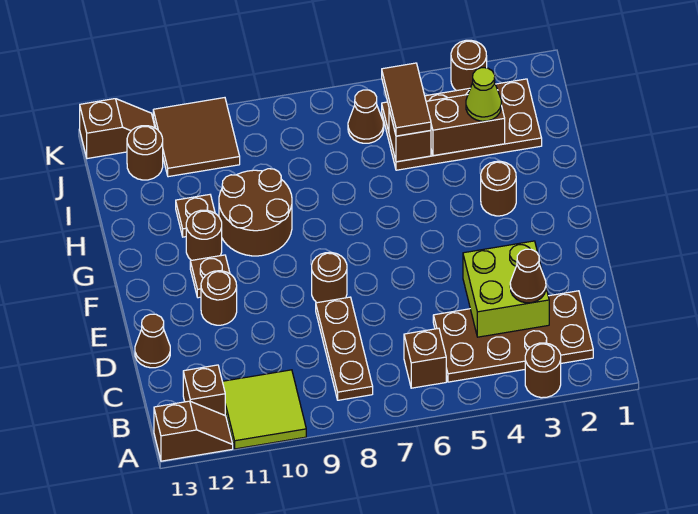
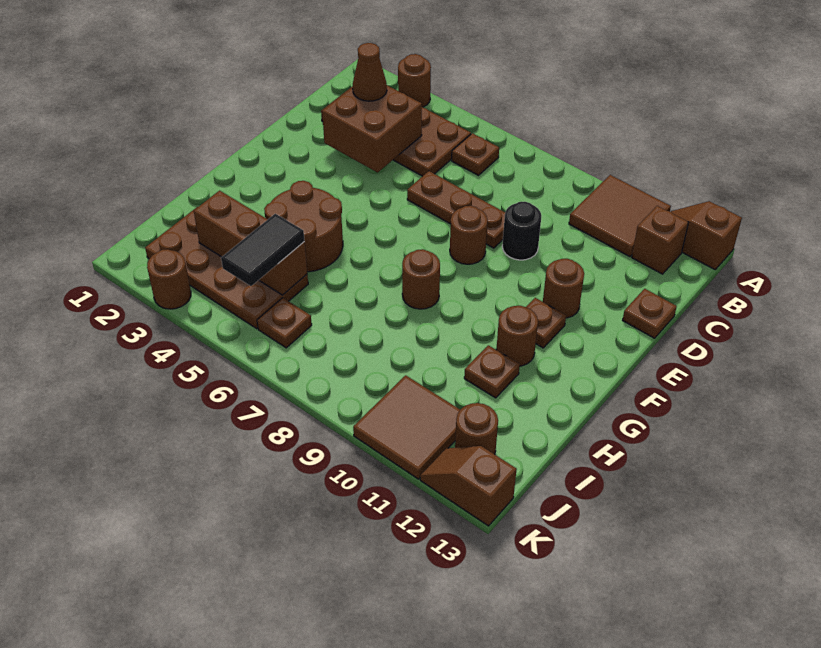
lime 2x2 tile [222,370,306,449] -> brown 2x2 tile [569,175,671,257]
brown 1x1 brick [404,328,446,388] -> brown 1x1 plate [452,133,499,175]
brown 1x3 plate [316,297,373,400] -> brown 1x3 plate turned to [407,171,505,248]
lime 2x2 brick [463,241,549,337] -> brown 2x2 brick [322,85,422,172]
none -> black 1x1 round brick [502,202,541,260]
brown 1x1 cone [135,314,170,368] -> brown 1x1 plate [623,289,677,338]
brown 1x1 round brick [481,161,516,216] -> brown 1x1 round brick moved to [402,249,440,309]
brown 2x2 round brick [219,169,292,256] -> brown 2x2 round brick moved to [264,181,343,272]
lime 1x1 cone [466,68,501,121] -> none
brown 1x2 tile [382,63,431,136] -> black 1x2 tile [221,214,304,286]
brown 1x1 cone [348,90,384,143] -> brown 1x1 plate [257,298,312,348]

